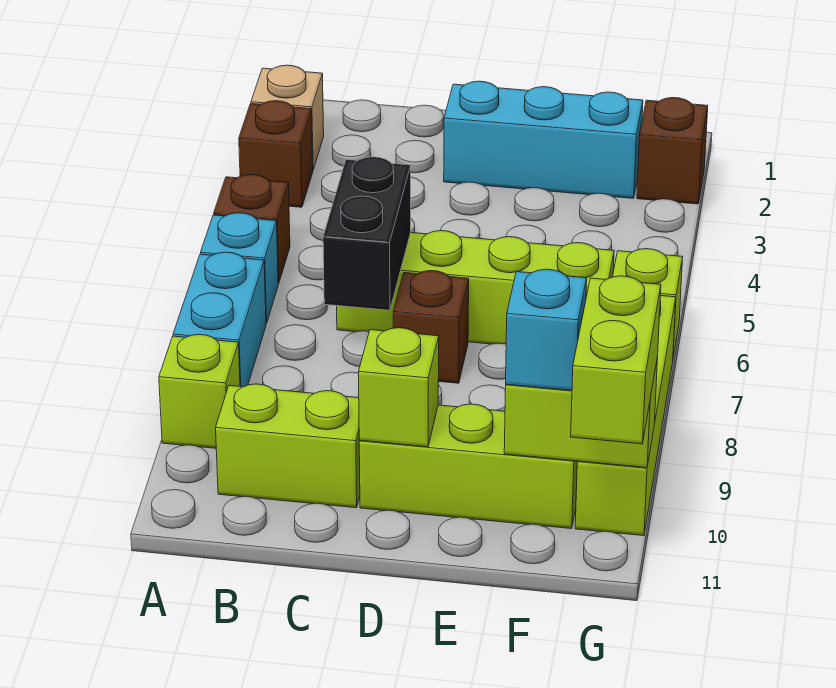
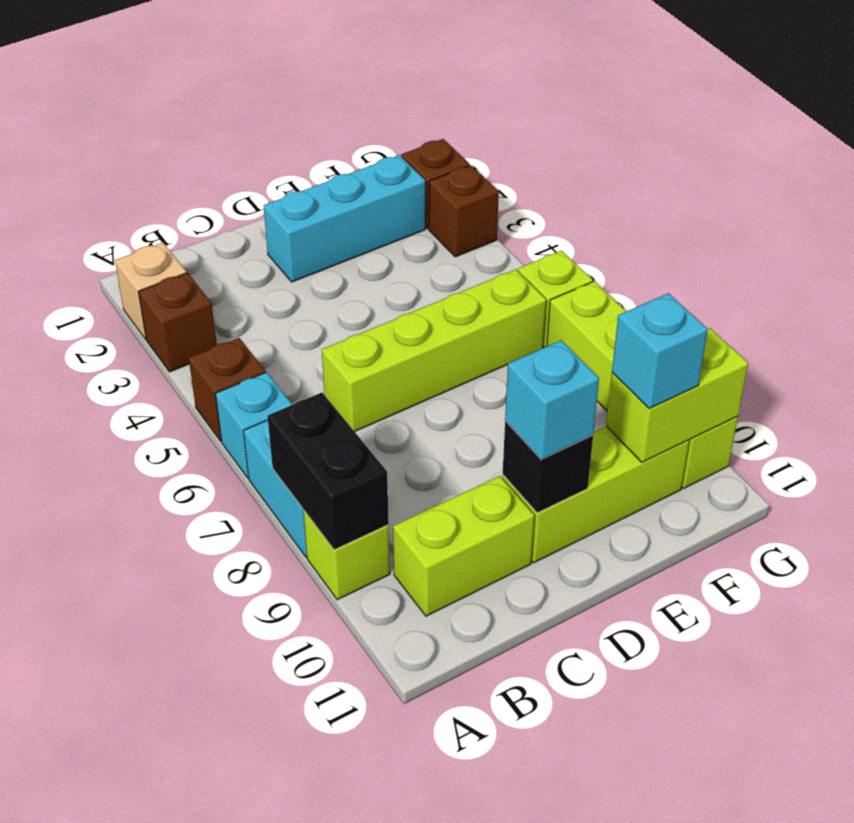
black 1x2 brick [323,157,411,310] -> black 1x2 brick moved to [267,393,389,550]
brown 1x1 brick [393,271,469,383] -> brown 1x1 brick moved to [429,165,499,257]
lime 1x1 brick [359,328,439,447] -> black 1x1 brick [503,421,593,513]
none -> cyan 1x1 brick [505,340,599,459]
lime 1x2 brick [571,276,661,444] -> none

